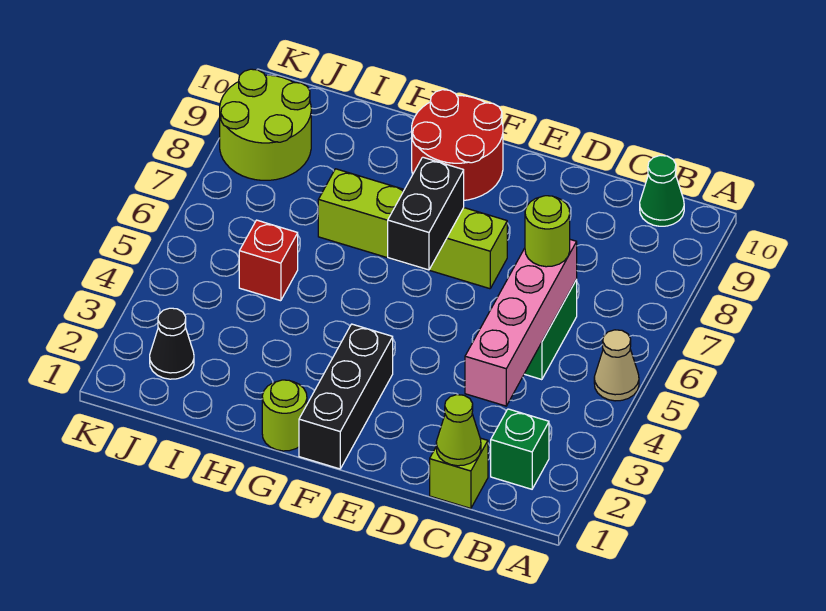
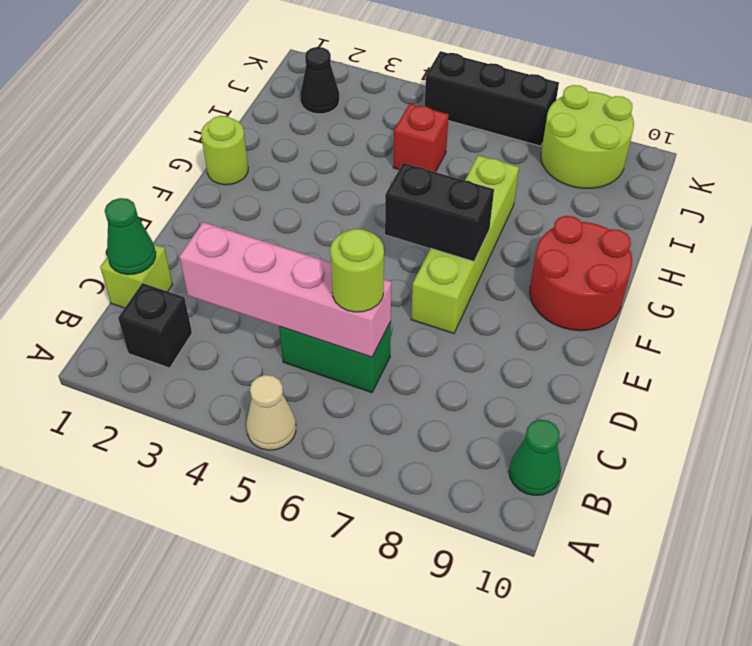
green 1x1 brick [491,409,549,489] -> black 1x1 brick [118,283,192,368]
lime 1x1 cone [436,395,481,466] -> green 1x1 cone [105,198,156,275]
black 1x3 brick [299,324,393,469] -> black 1x3 brick moved to [425,51,559,146]

